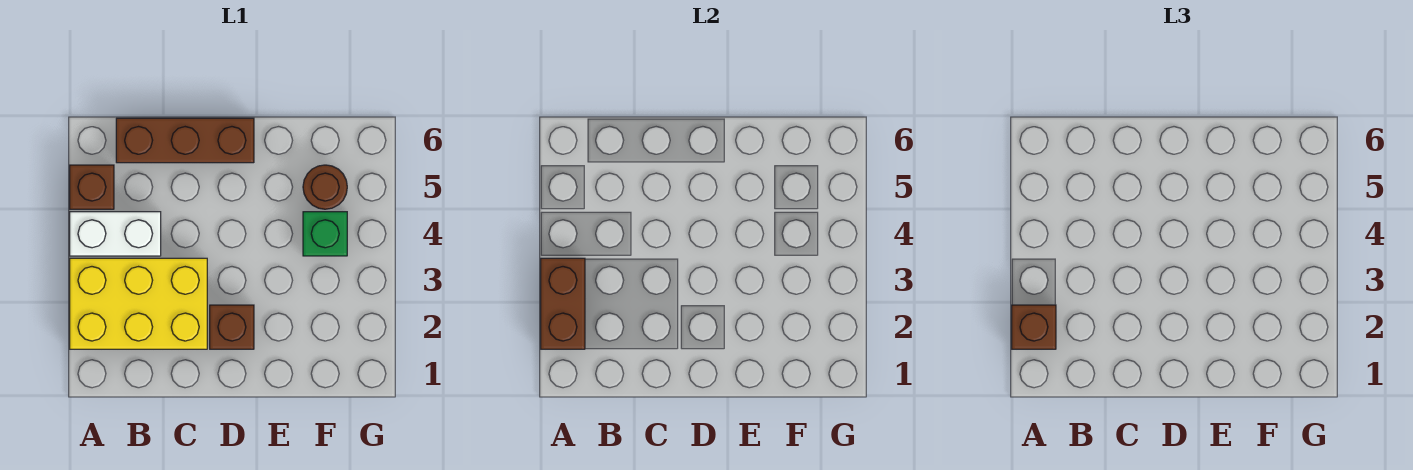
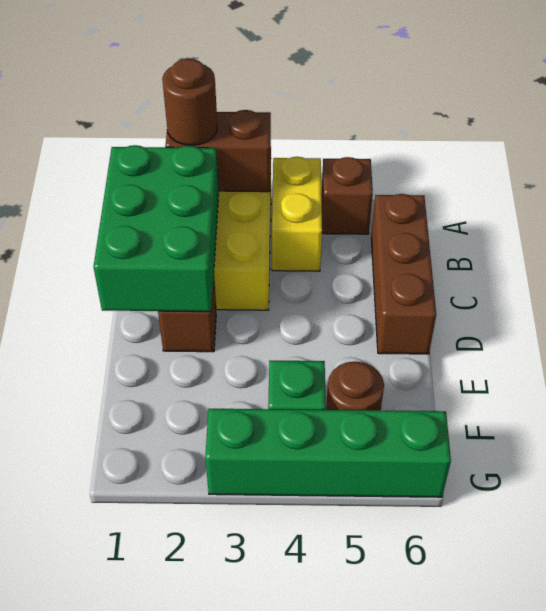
brown 1x1 brick [1012,305,1056,349] -> brown 1x1 round brick [162,59,217,145]
white 1x2 brick [70,212,161,256] -> yellow 1x2 brick [272,157,322,271]
none -> green 2x3 brick [94,145,219,312]
none -> green 1x4 brick [205,409,451,497]

